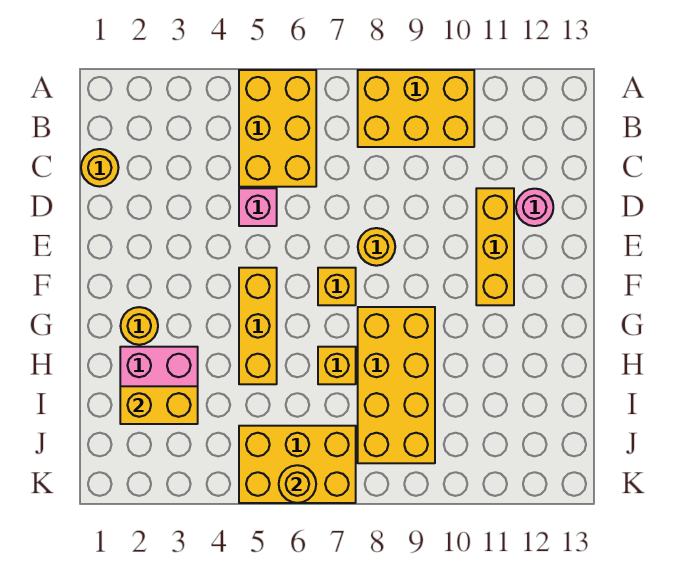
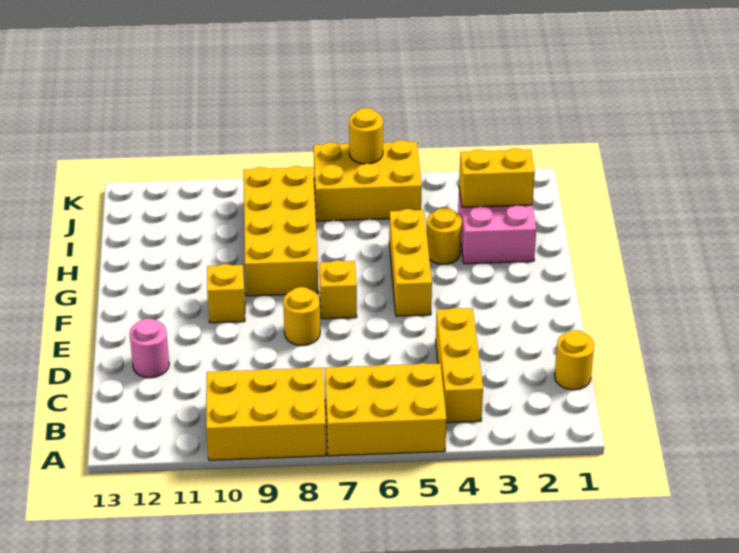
yellow 2x3 brick [239,70,316,187] -> yellow 2x3 brick turned to [325,363,446,456]
pink 1x1 brick [239,188,277,226] -> none
yellow 1x3 brick [476,188,514,305] -> yellow 1x3 brick moved to [436,308,483,423]
yellow 1x1 round brick [121,307,158,345] -> yellow 1x1 round brick moved to [427,208,462,264]
yellow 1x1 brick [318,347,356,384] -> yellow 1x1 brick moved to [207,264,245,323]

